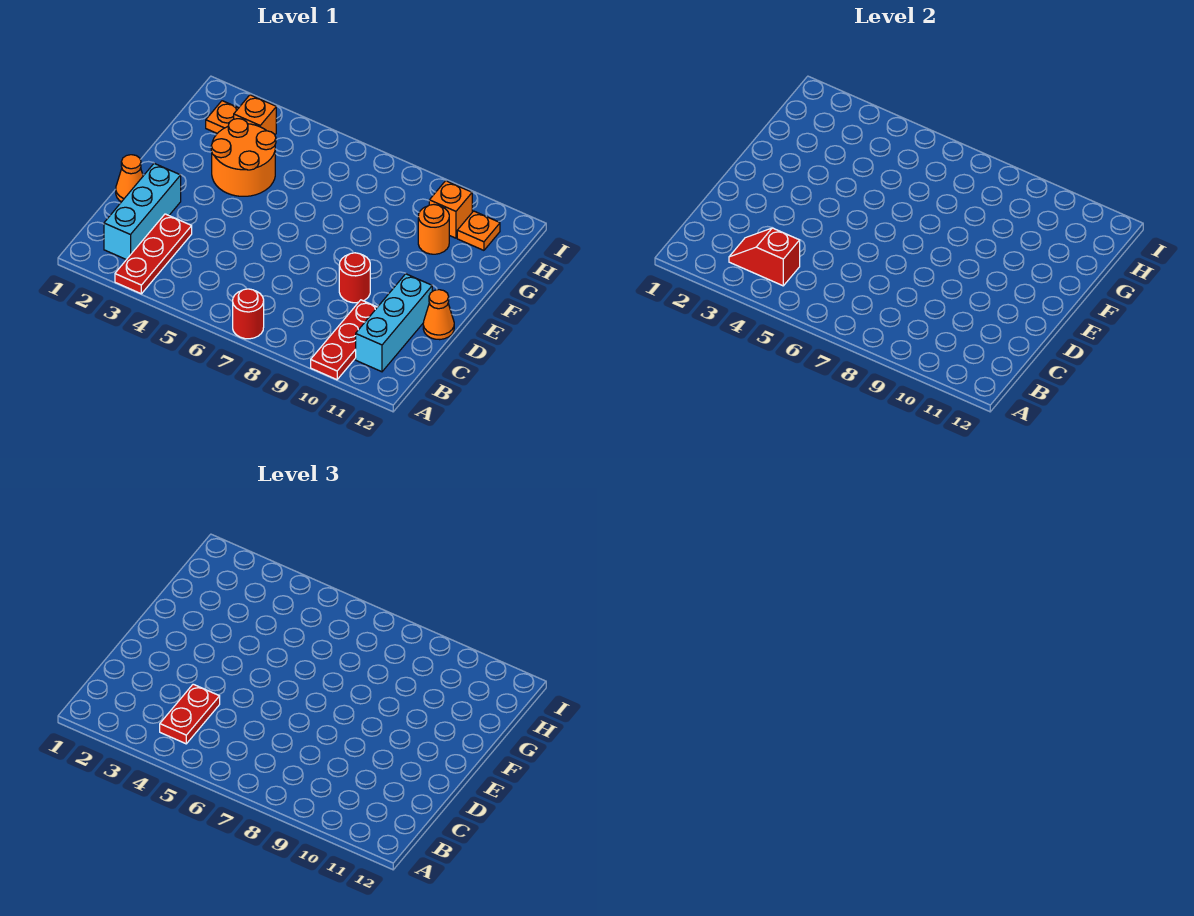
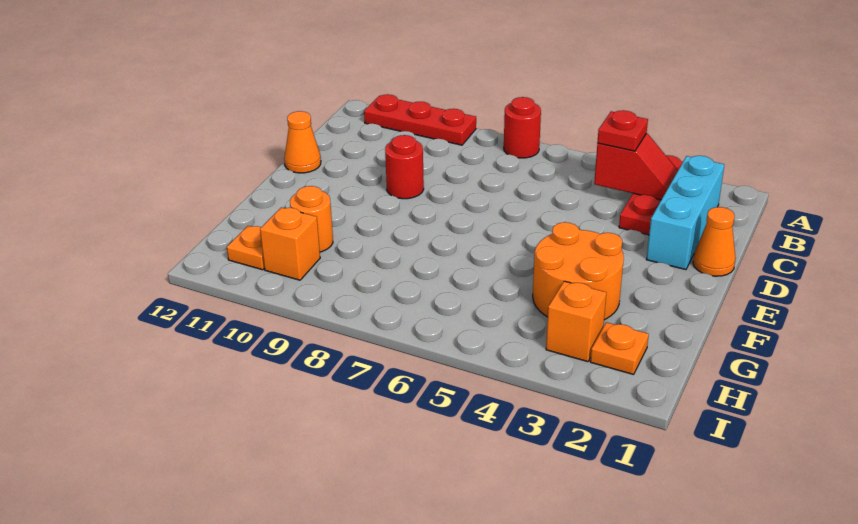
red 1x3 plate [311,300,377,380] -> red 1x3 plate turned to [364,94,476,145]
red 1x2 plate [160,684,220,744] -> red 1x1 plate [597,110,648,151]
cyan 1x3 brick [356,274,432,372] -> none

